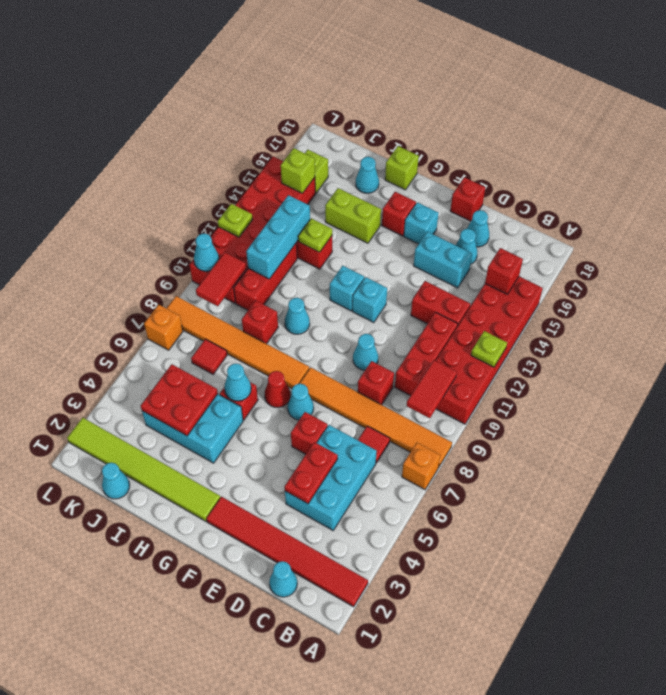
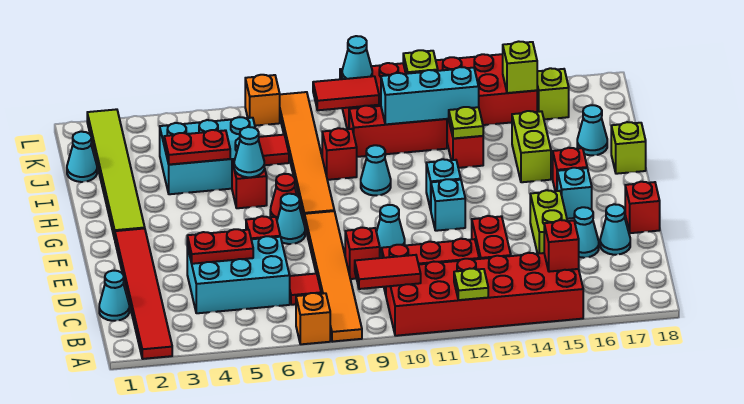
cyan 1x2 brick [414,232,472,288] -> lime 1x2 brick [530,190,567,254]
cyan 2x3 brick [142,394,243,463] -> cyan 2x3 brick turned to [160,117,255,194]
red 2x2 plate [141,364,218,436] -> red 1x2 plate [164,130,230,165]

